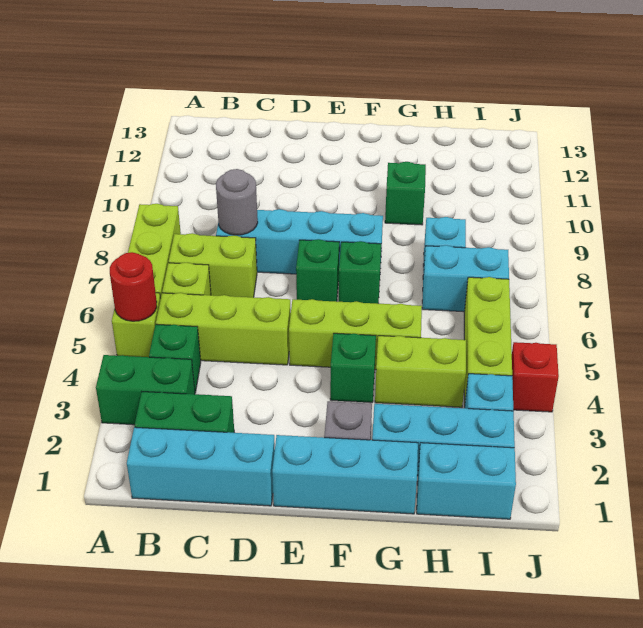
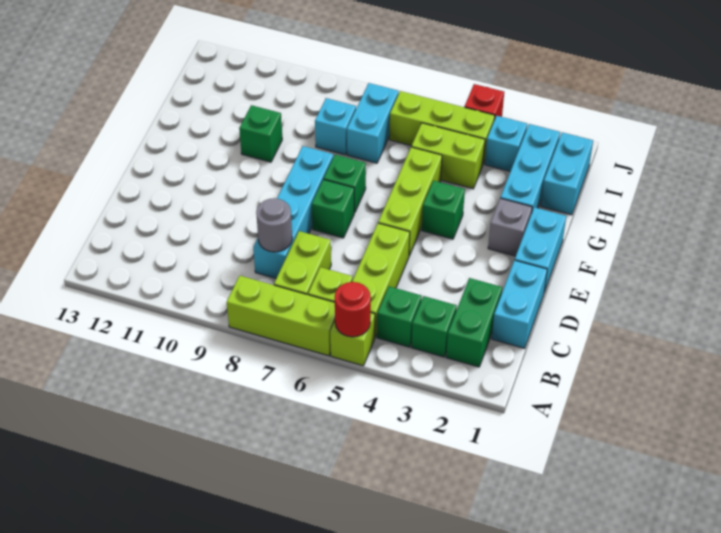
green 1x2 brick [96,355,195,425] -> green 1x1 brick [411,296,457,357]
cyan 1x3 brick [127,427,275,506] -> cyan 1x2 brick [492,260,547,348]
cyan 1x3 brick [272,435,418,514] -> cyan 1x2 brick [515,207,566,292]
lime 1x2 brick [375,336,466,407] -> lime 1x2 brick turned to [411,123,485,189]

